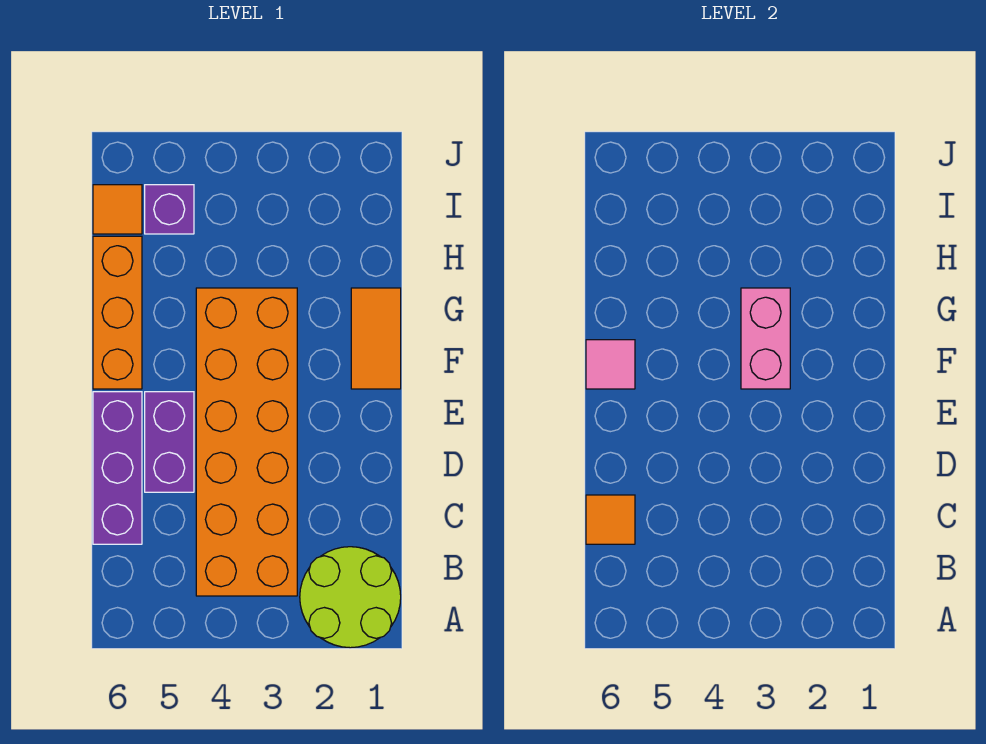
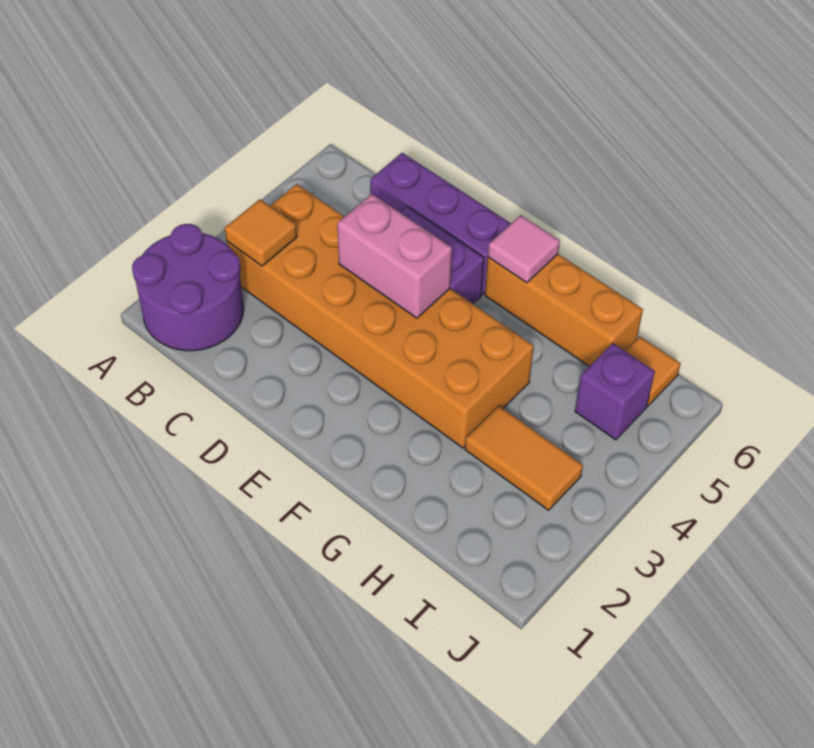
lime 2x2 round brick [300,547,401,648] -> purple 2x2 round brick [132,224,244,351]
orange 1x1 tile [586,495,635,544] -> orange 1x1 tile moved to [225,199,297,266]
orange 1x2 tile [351,288,401,389] -> orange 1x2 tile moved to [465,406,583,510]
pink 1x2 brick [741,288,790,389] -> pink 1x2 brick moved to [337,194,452,318]

